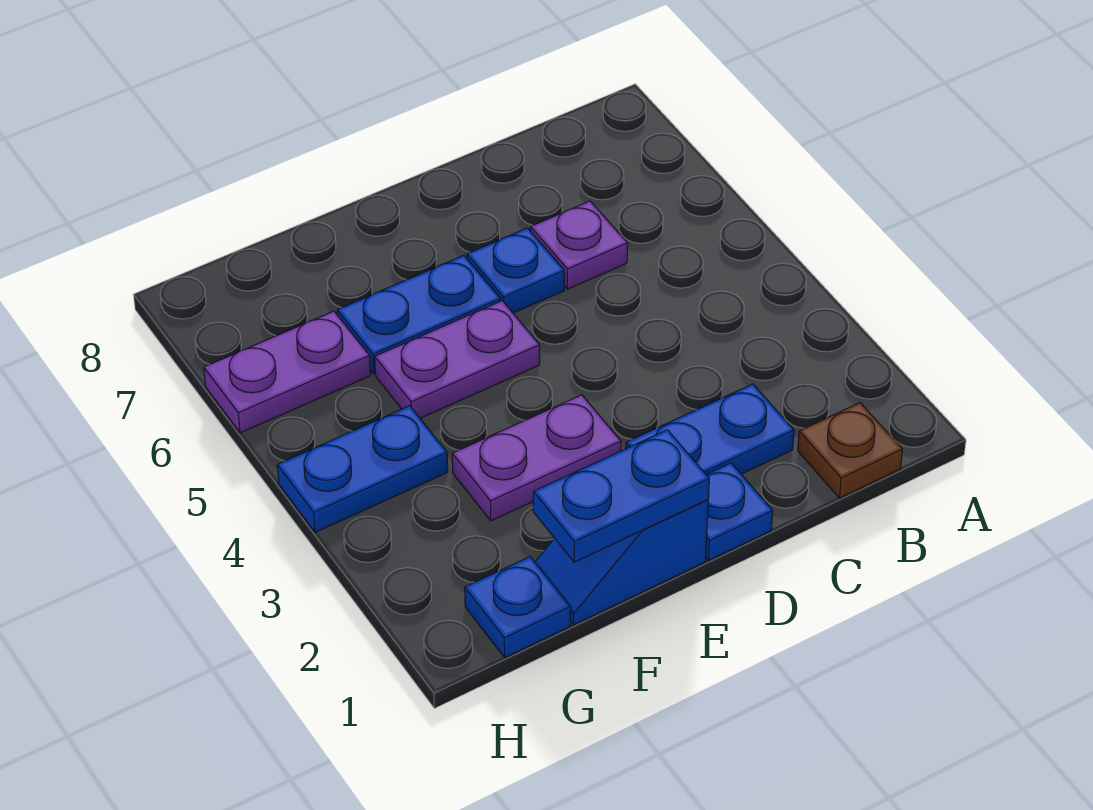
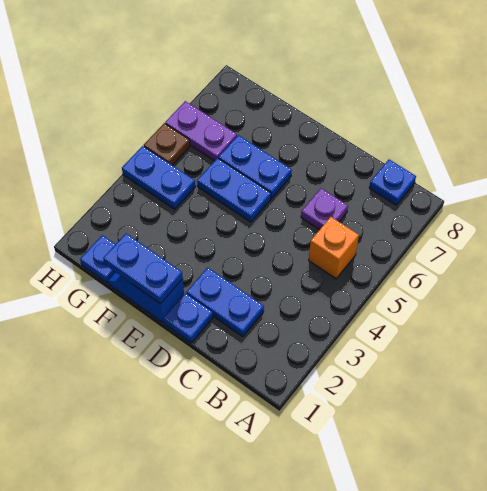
brown 1x1 plate [798,403,903,498] -> brown 1x1 plate moved to [144,123,190,165]
none -> orange 1x1 brick [309,217,359,279]
blue 1x1 plate [467,228,564,313] -> blue 1x1 plate moved to [369,160,416,205]
purple 1x2 plate [452,395,621,521] -> none
purple 1x2 plate [375,301,540,418] -> blue 1x2 plate [197,158,271,222]

